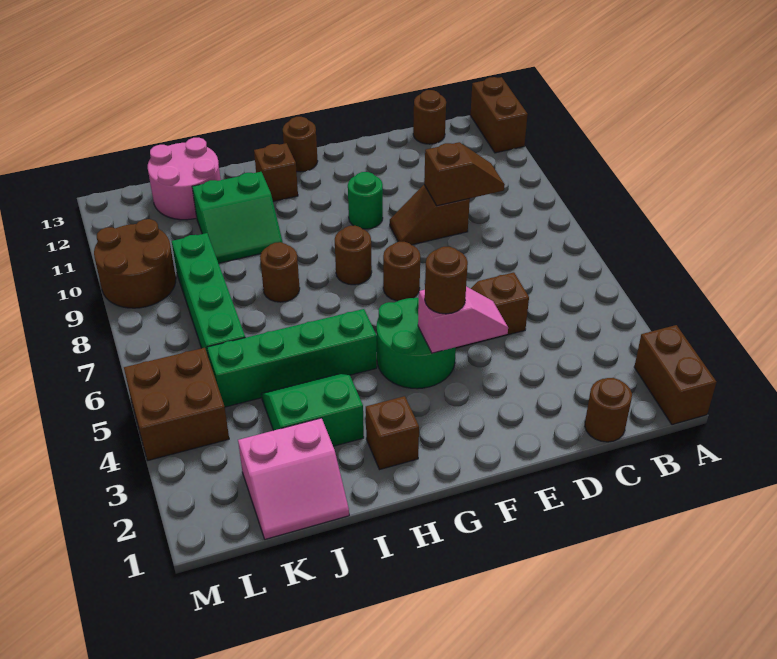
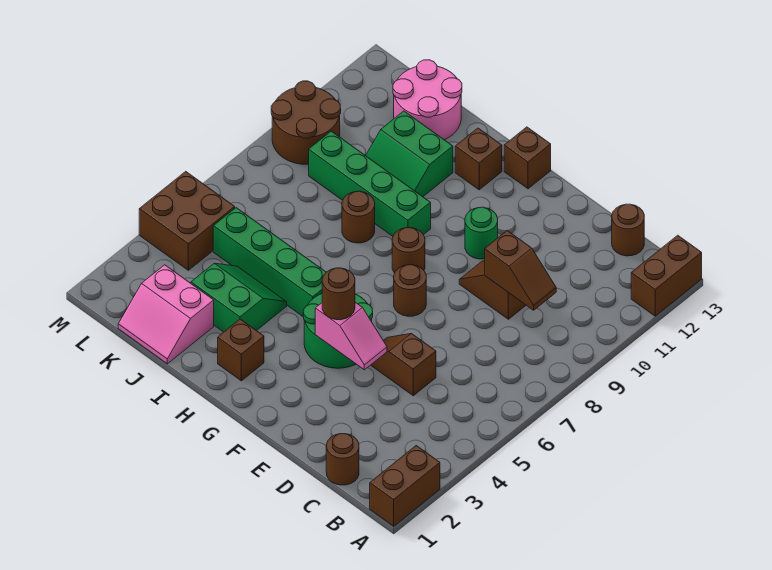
brown 1x1 round brick [283,117,318,172] -> brown 1x1 brick [504,127,551,189]
green 1x4 brick [172,233,245,355] -> green 1x4 brick turned to [309,131,431,236]

